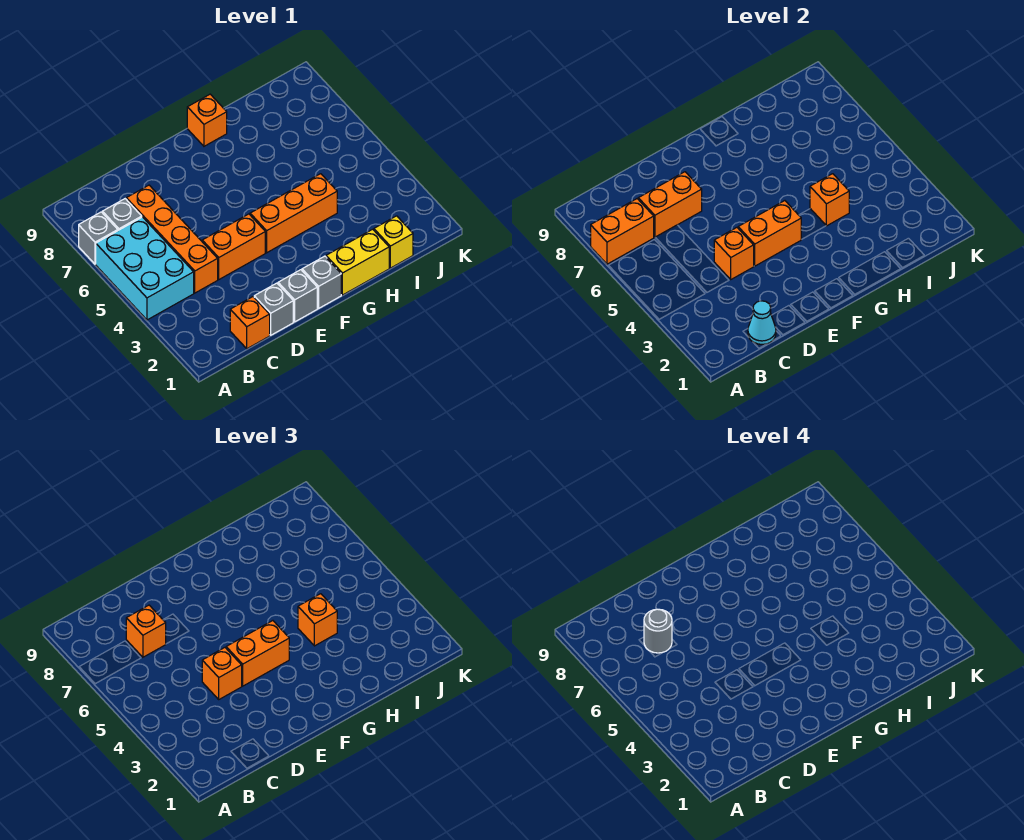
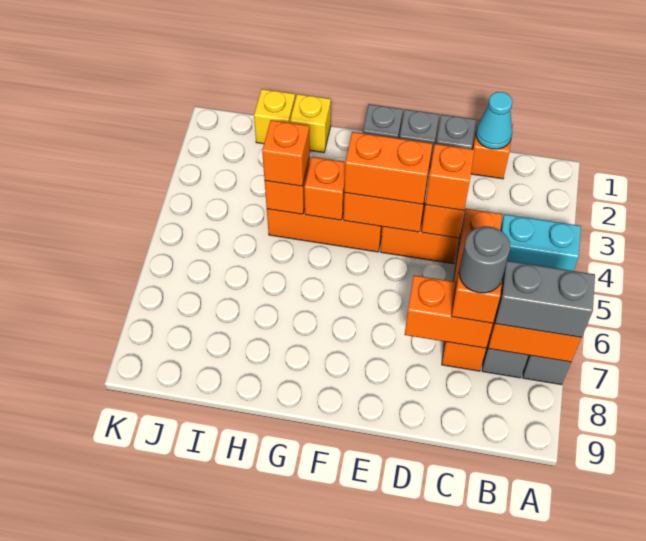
cyan 2x3 brick [96,217,194,320] -> cyan 1x2 brick [500,214,581,271]
none -> grey 1x2 brick [495,261,595,338]
yellow 1x2 brick [326,229,389,295] -> yellow 1x1 brick [290,94,331,153]
orange 1x1 brick [187,94,227,146] -> orange 1x1 brick moved to [304,157,345,220]

